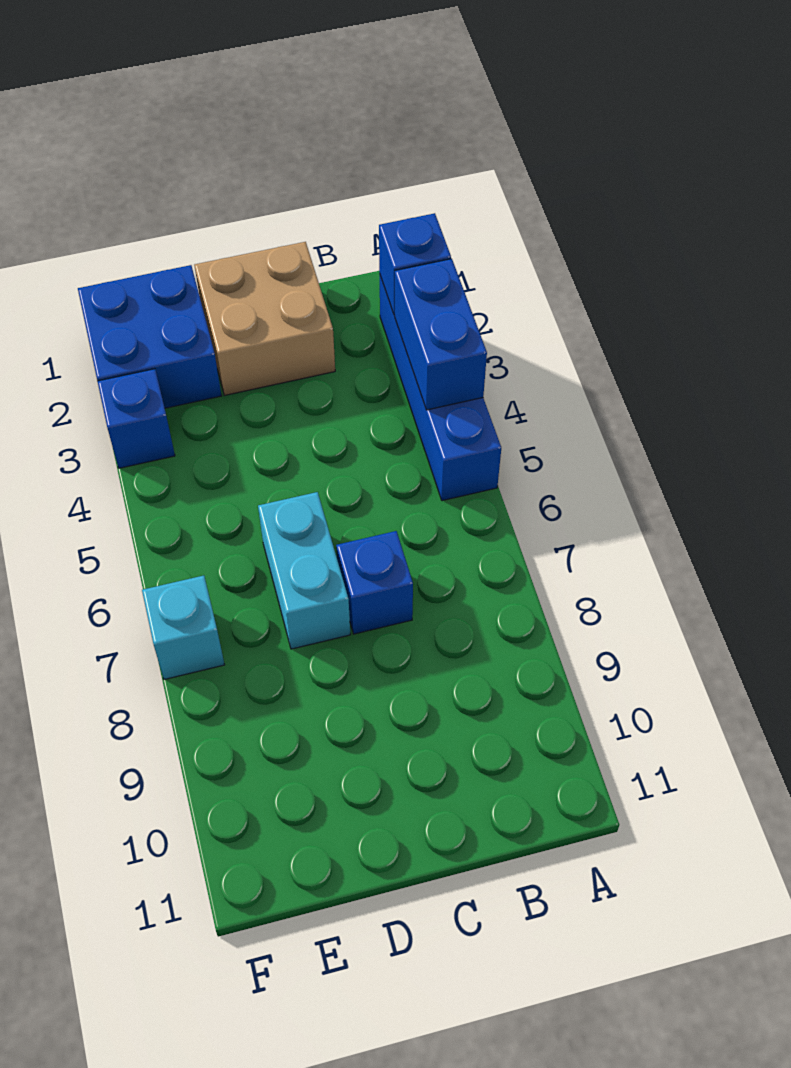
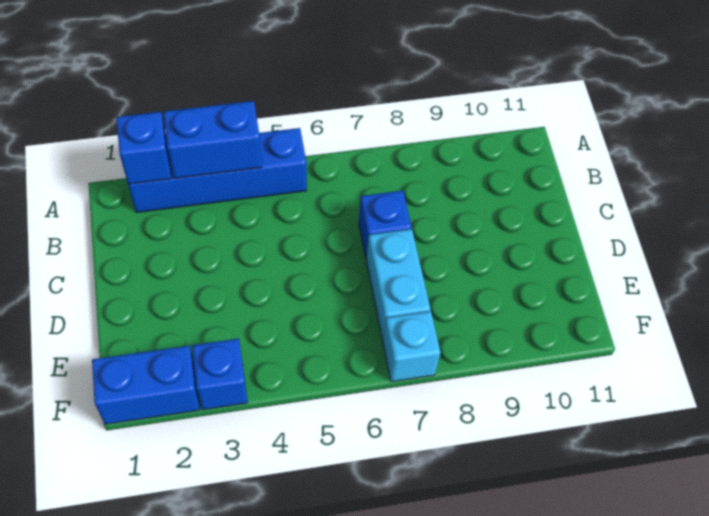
tan 2x2 brick [194,242,335,395] -> none
cyan 1x2 brick [258,492,350,649] -> cyan 1x2 brick turned to [366,229,431,339]
blue 2x2 brick [78,265,221,408] -> blue 1x2 brick [92,346,200,424]

